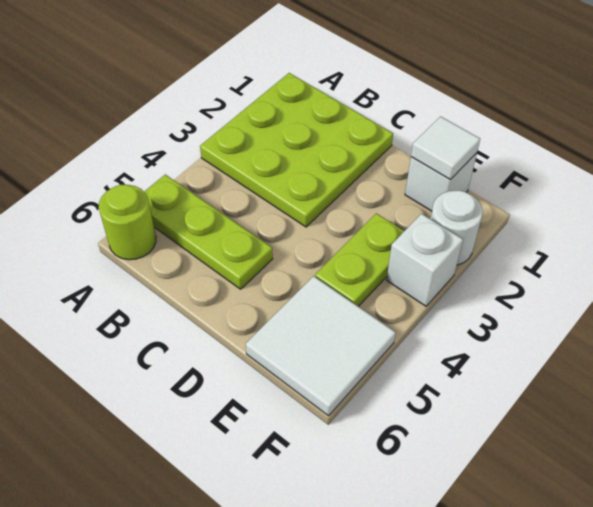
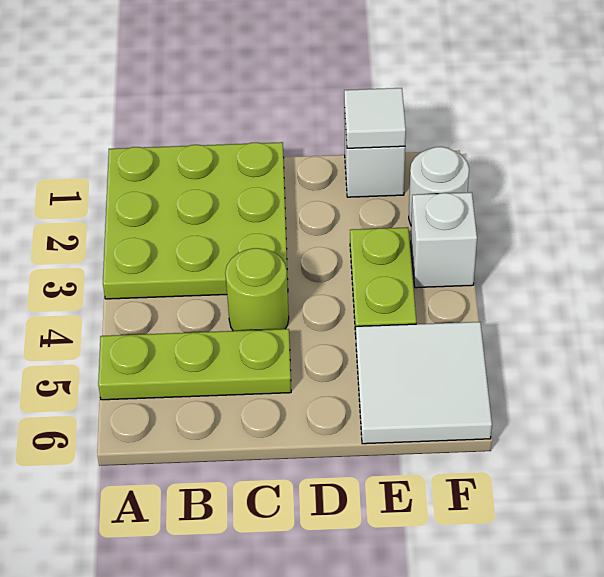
lime 1x1 round brick [99,185,156,260] -> lime 1x1 round brick moved to [225,248,289,331]

